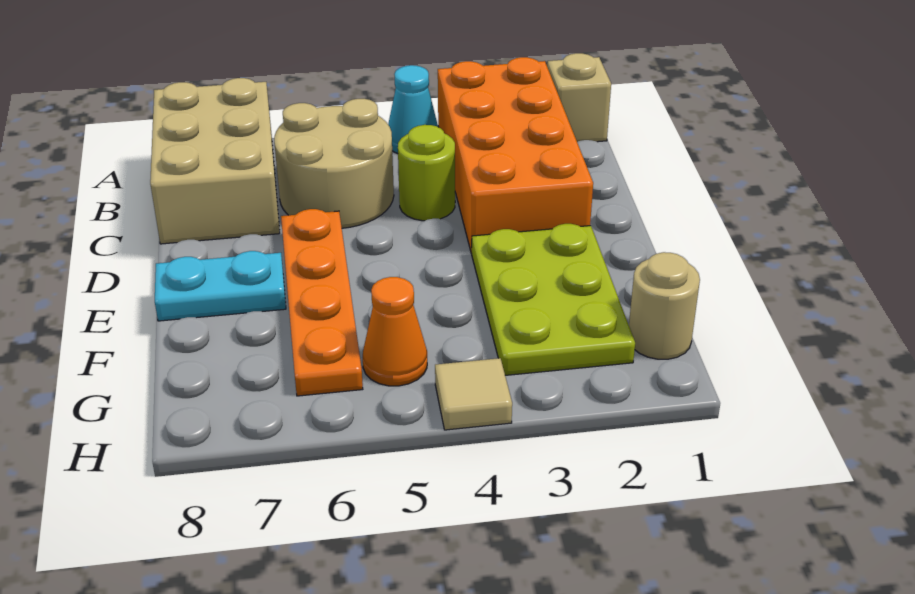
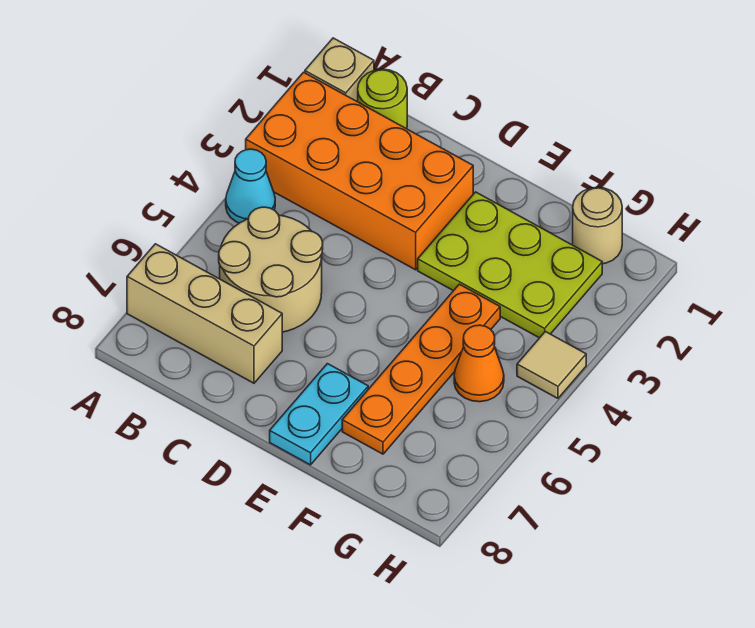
tan 2x3 brick [150,78,280,244] -> tan 1x3 brick [127,244,282,383]
lime 1x1 round brick [398,125,455,221] -> lime 1x1 round brick moved to [358,69,407,129]
orange 1x4 plate [281,209,363,396] -> orange 1x4 plate turned to [342,284,500,454]

